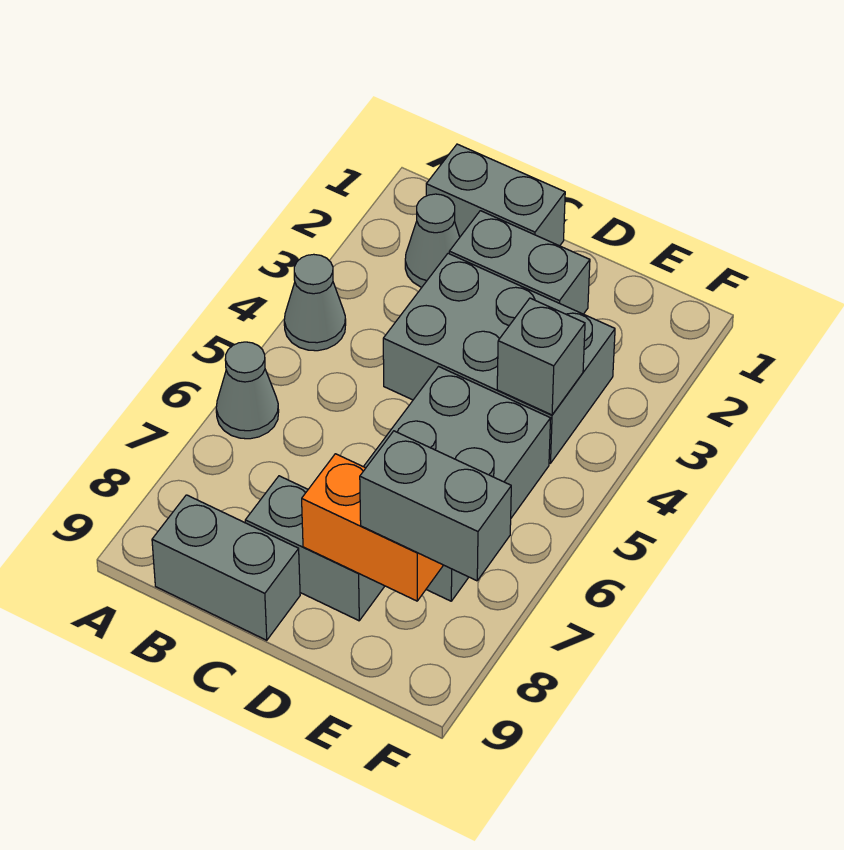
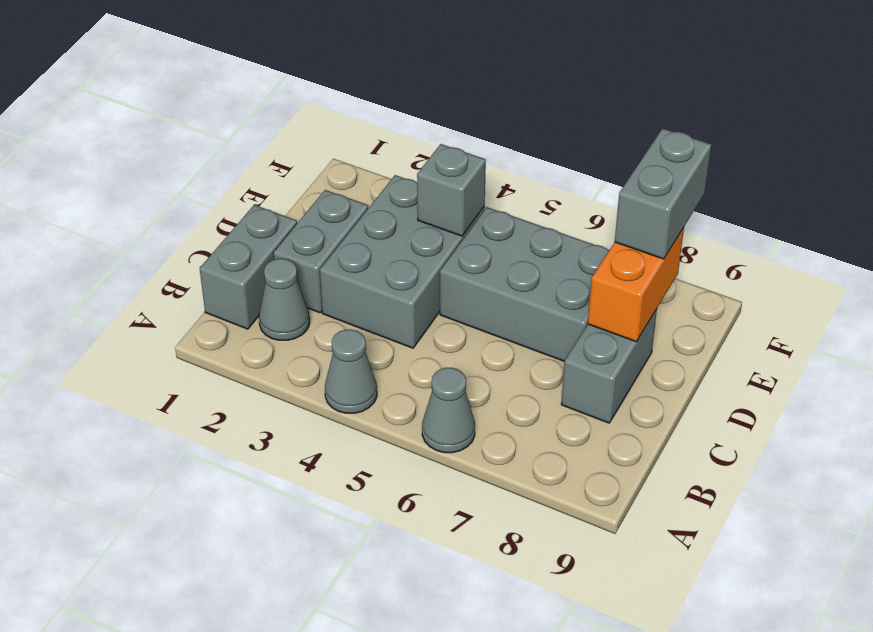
grey 1x2 brick [152,495,300,640] -> none

